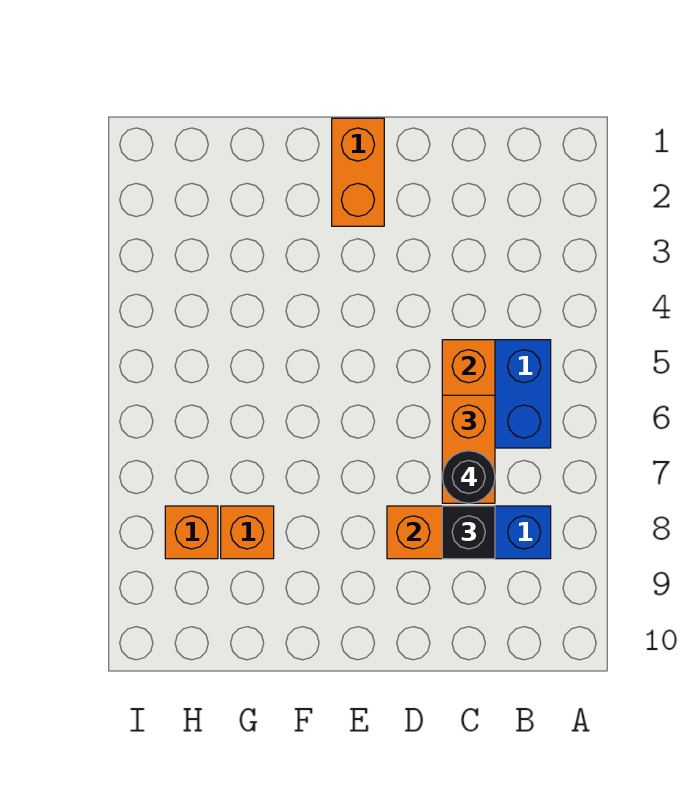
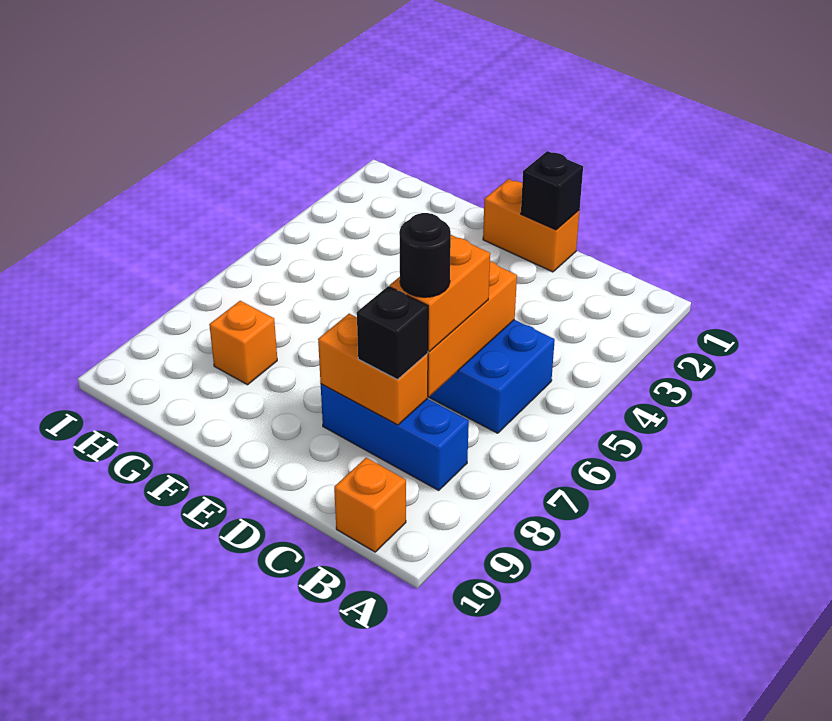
none -> black 1x1 brick [521,151,583,230]
orange 1x2 brick [332,118,384,226] -> orange 1x2 brick turned to [483,179,580,272]
orange 1x1 brick [165,506,218,559] -> orange 1x1 brick moved to [334,458,406,552]

